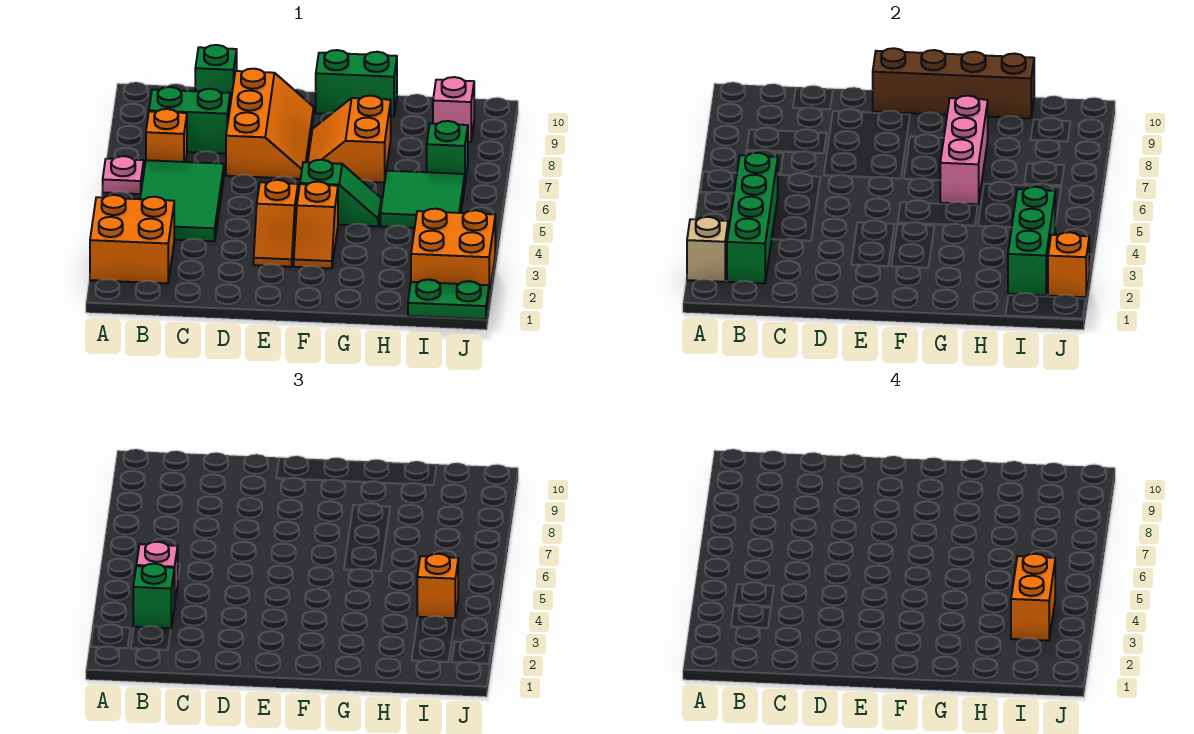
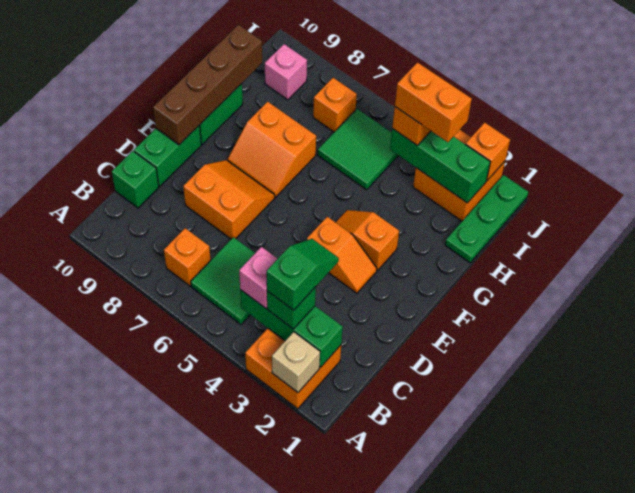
pink 1x1 plate [103,156,144,194] -> none
green 1x4 brick [727,153,778,284] -> green 1x3 brick [240,290,343,368]
green 2x3 tile [140,160,224,241] -> green 2x2 tile [191,237,255,324]
green 1x2 brick [149,87,230,154] -> green 1x2 brick moved to [134,125,201,186]
orange 2x3 slope [226,69,314,179] -> orange 2x2 slope [183,160,275,239]
orange 1x2 slope [294,182,338,268] -> orange 1x2 slope turned to [336,210,399,270]
green 1x2 slope [300,160,381,226] -> green 1x2 slope moved to [267,239,339,310]
pink 1x3 brick [940,96,988,204] -> none
green 1x2 plate [408,279,489,319] -> green 1x3 plate [445,175,528,263]
green 1x1 brick [427,121,468,182] -> orange 1x1 brick [313,78,357,132]

